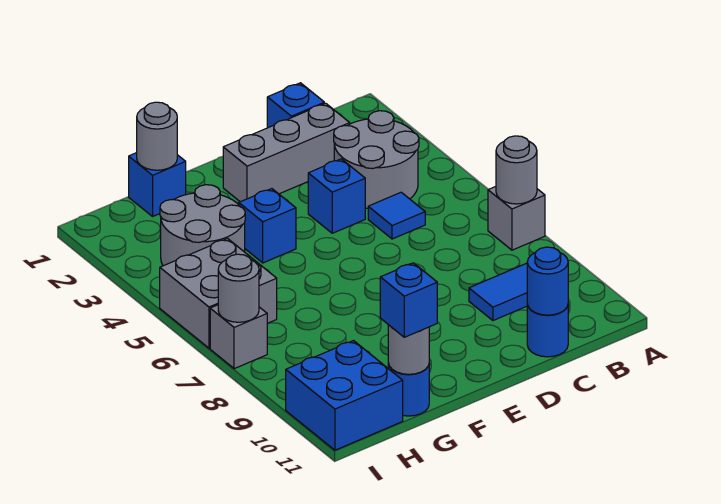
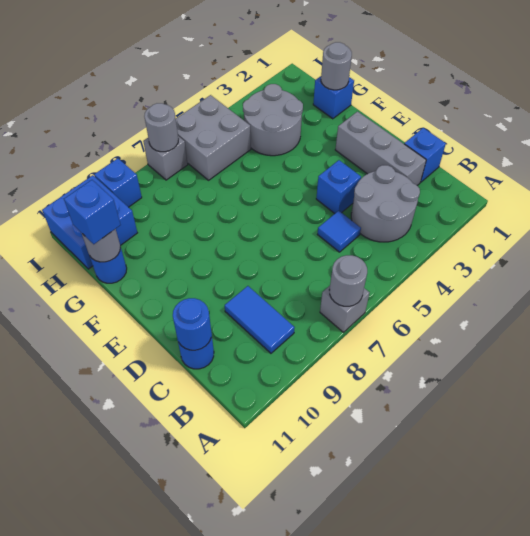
blue 1x1 brick [239,189,296,263] -> blue 1x1 brick moved to [94,158,142,207]

